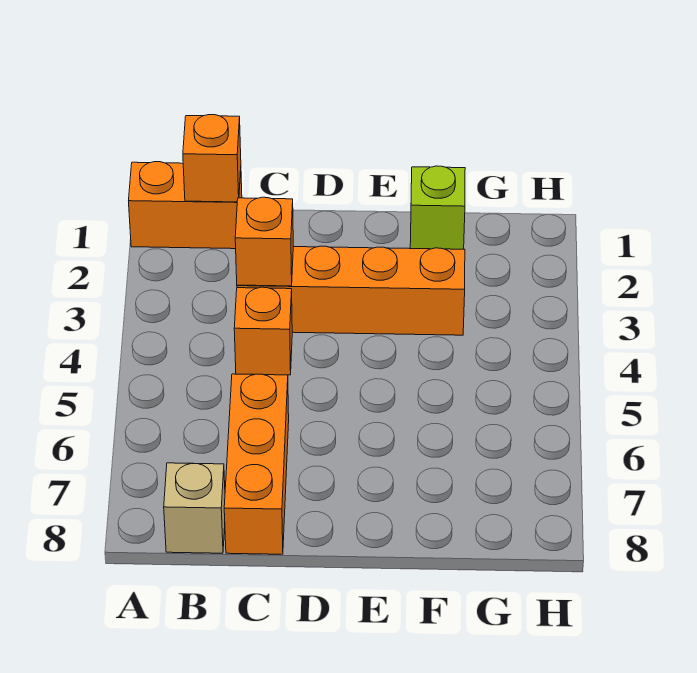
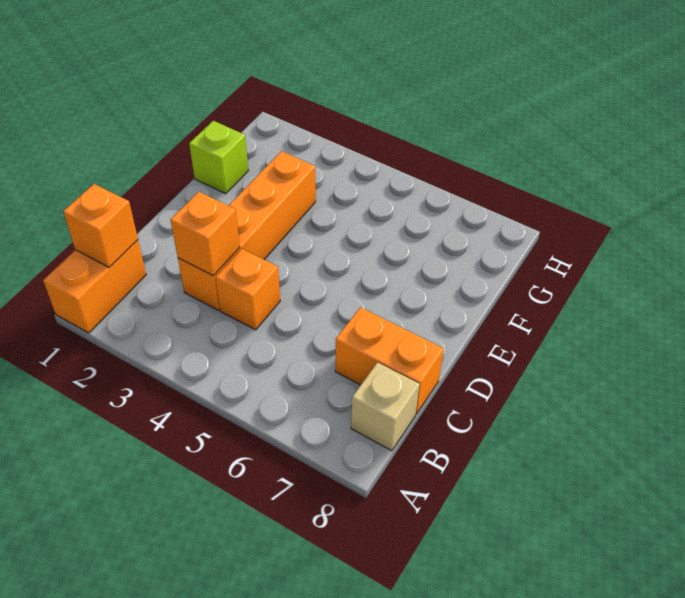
orange 1x3 brick [224,374,289,554] -> orange 1x2 brick [335,307,444,414]

